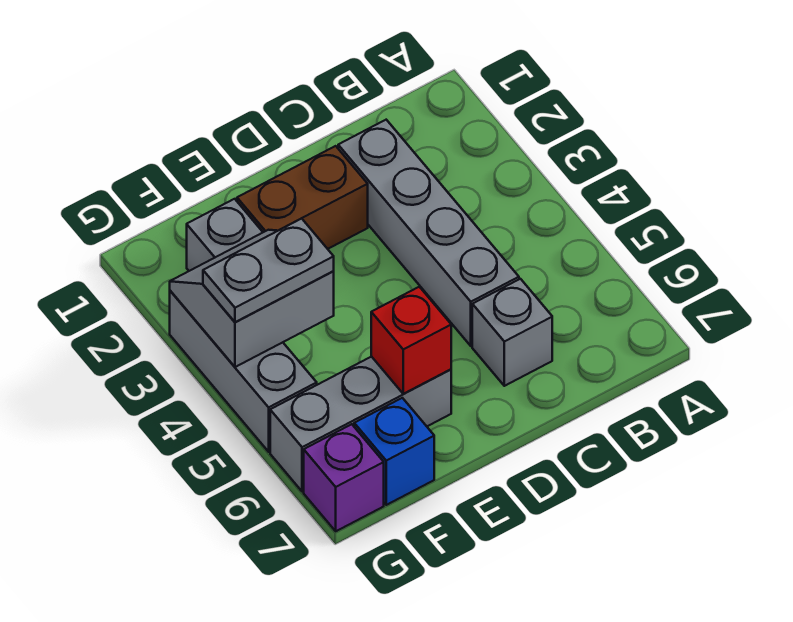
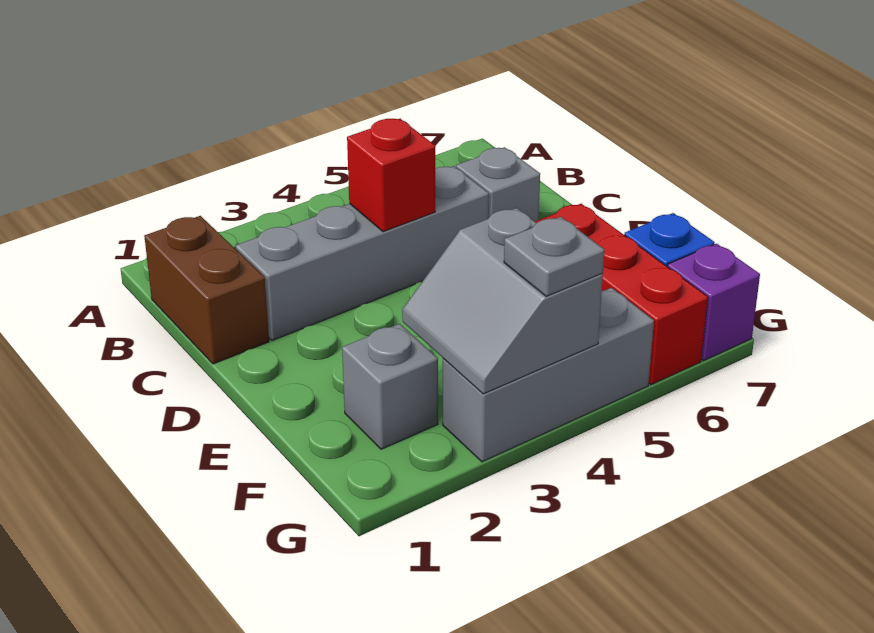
brown 1x2 brick [237,146,368,249] -> brown 1x2 brick moved to [144,216,269,364]
grey 1x3 brick [270,357,451,492] -> red 1x3 brick [535,204,708,385]
red 1x1 brick [371,287,451,394] -> red 1x1 brick moved to [347,119,435,232]
grey 1x2 plate [203,219,334,322] -> grey 1x1 plate [504,217,604,296]

